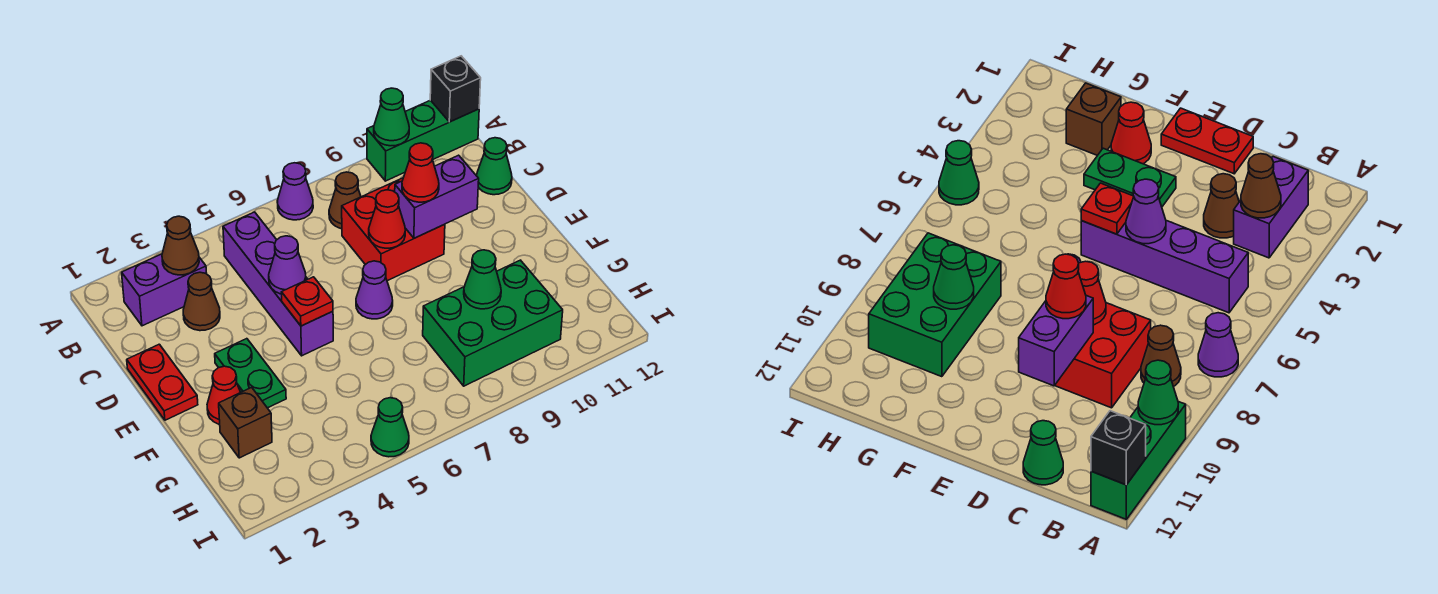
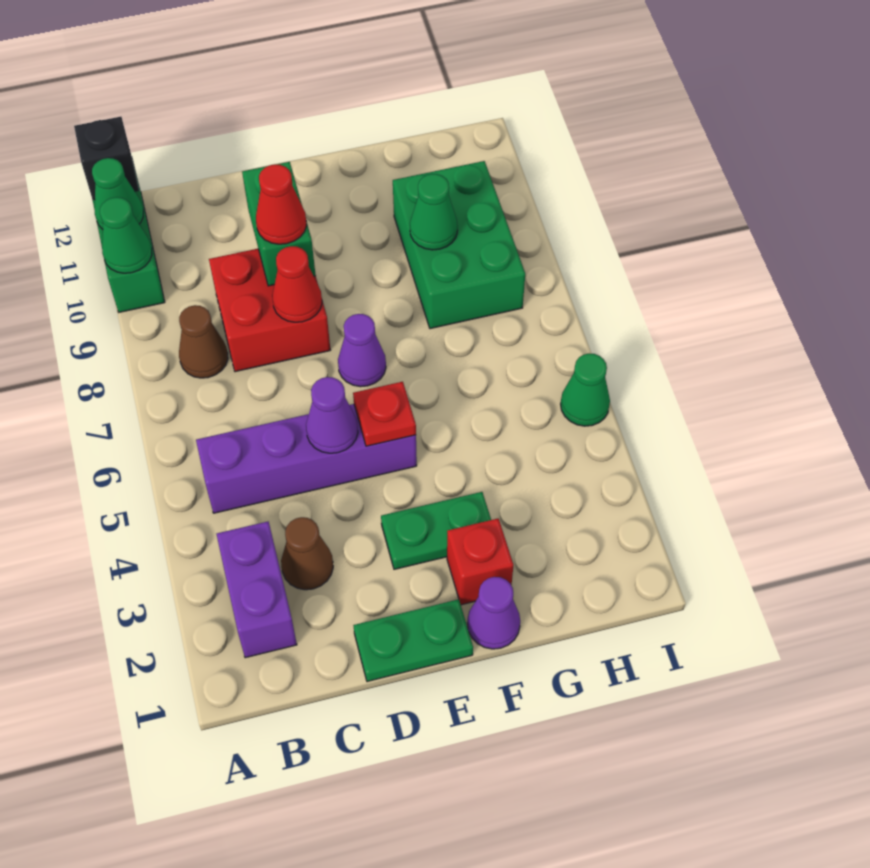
purple 1x1 cone [277,163,313,220] -> purple 1x1 cone moved to [467,577,520,649]
brown 1x1 cone [162,216,199,275] -> none
green 1x1 cone [476,138,512,195] -> green 1x1 cone moved to [92,158,143,229]
red 1x2 plate [127,344,198,420] -> green 1x2 plate [353,599,473,682]
purple 1x2 brick [395,155,479,238] -> green 1x2 brick [242,162,316,286]
red 1x1 cone [207,366,240,424] -> red 1x1 brick [447,519,513,605]
brown 1x1 brick [219,387,272,458] -> none

